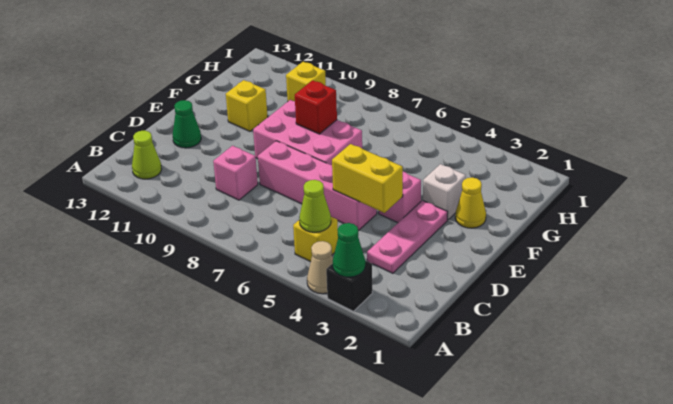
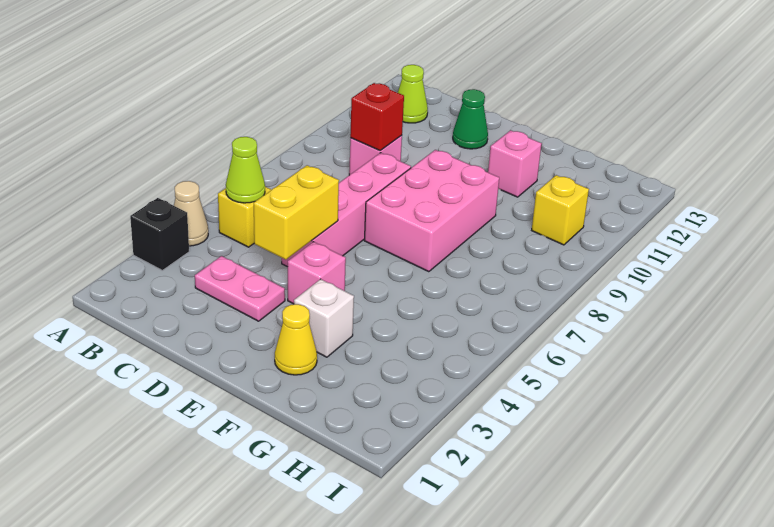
green 1x1 cone [333,223,365,277] -> none
pink 1x3 plate [367,200,448,273] -> pink 1x2 plate [195,256,285,321]
red 1x1 brick [295,80,337,134] -> red 1x1 brick moved to [350,83,404,150]
yellow 1x1 brick [226,80,268,131] -> pink 1x1 brick [488,130,542,197]

